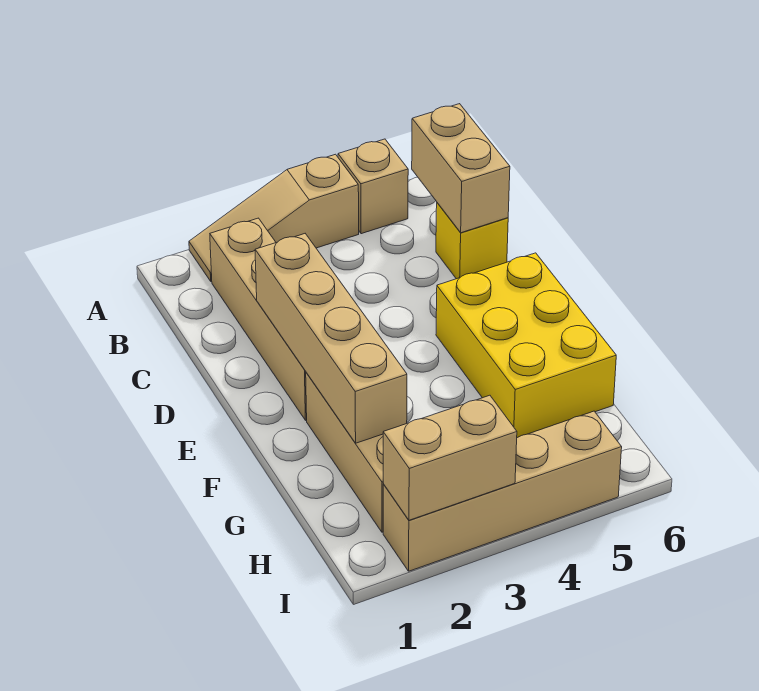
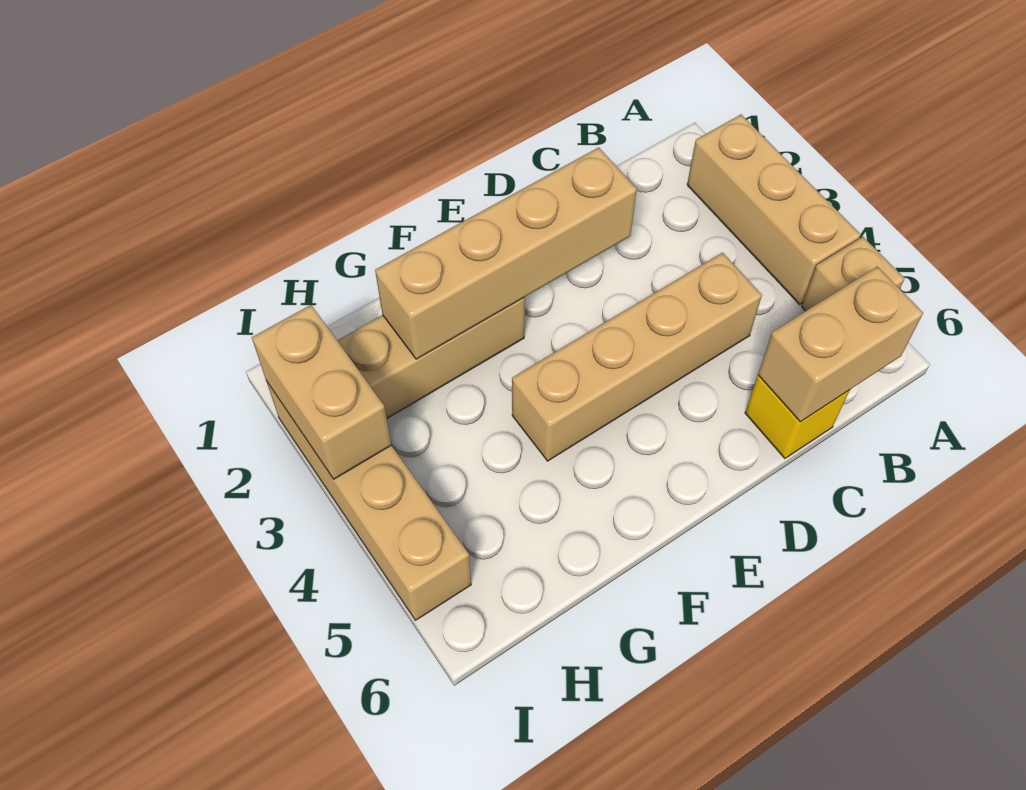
tan 1x3 slope [189,154,359,282] -> tan 1x3 brick [687,115,861,304]
tan 1x4 brick [210,218,307,420] -> tan 1x4 brick moved to [512,253,762,461]
yellow 2x3 brick [436,253,616,438] -> none

